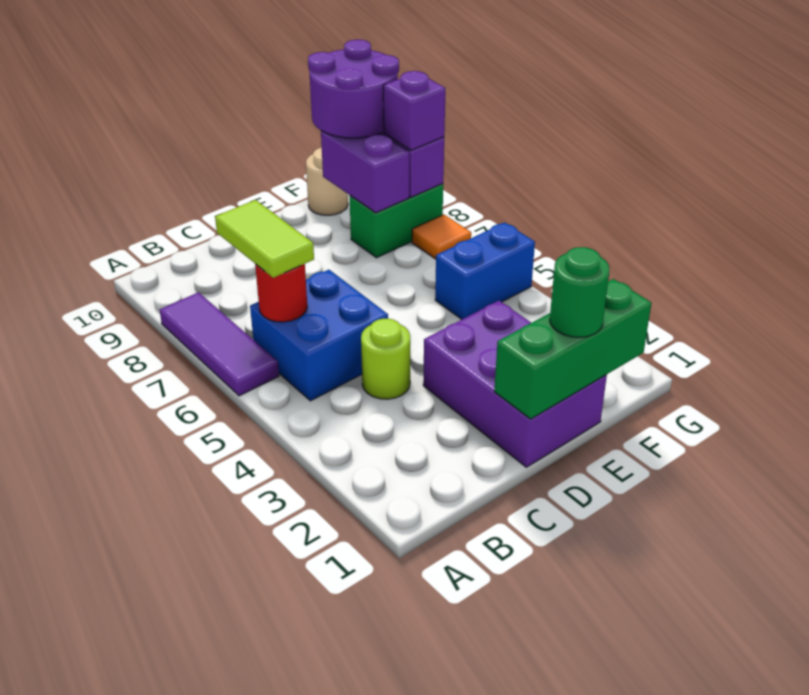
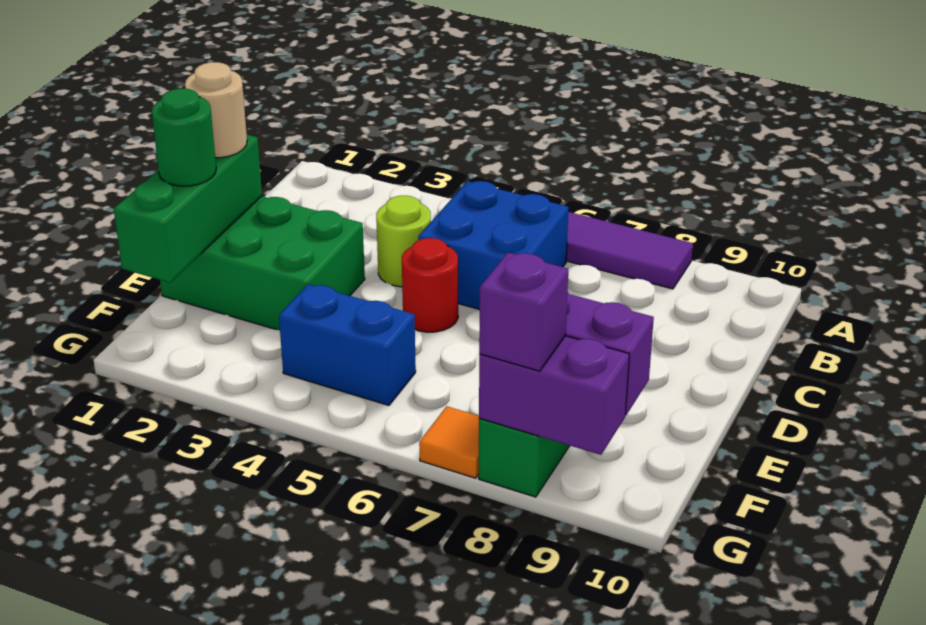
red 1x1 round brick [255,264,307,322] -> red 1x1 round brick moved to [402,238,458,332]
lime 1x2 tile [215,200,314,278] -> none
purple 2x3 brick [423,301,607,467] -> green 2x3 brick [160,196,365,331]
blue 1x2 brick [435,223,535,319] -> blue 1x2 brick turned to [279,284,416,405]
purple 2x2 round brick [308,40,399,138] -> none
tan 1x1 round brick [306,147,348,215] -> tan 1x1 round brick moved to [185,62,247,158]

